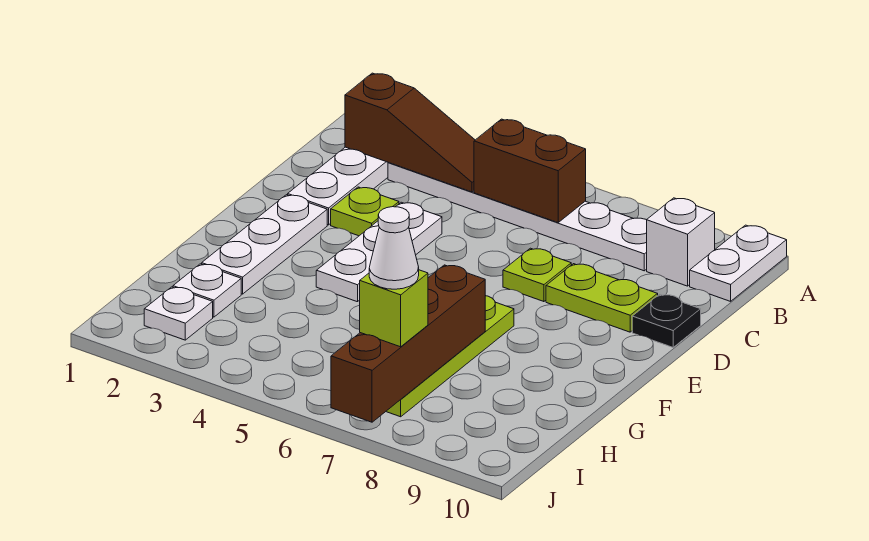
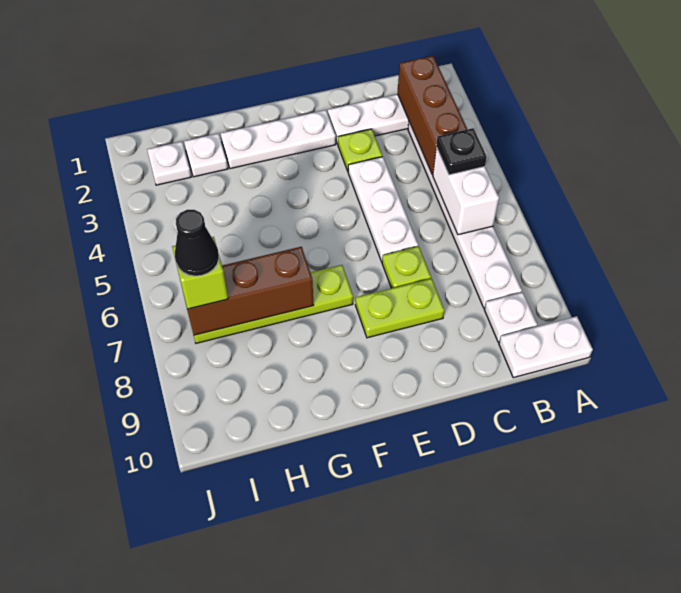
brown 1x3 slope [345,73,475,192] -> brown 1x3 brick [398,56,467,175]
brown 1x2 brick [474,119,586,223] -> white 1x2 brick [433,147,499,235]
white 1x1 brick [647,198,715,286] -> white 1x1 plate [484,292,537,342]
white 1x3 plate [316,202,442,302] -> white 1x3 plate turned to [348,157,418,262]
lime 1x2 plate [546,264,658,332] -> lime 1x2 plate turned to [355,278,444,338]
black 1x1 plate [632,294,701,347] -> black 1x1 plate moved to [436,128,487,175]
brown 1x4 brick [331,265,485,422] -> brown 1x3 brick [185,247,313,335]
white 1x1 cone [369,207,419,289] -> black 1x1 cone [175,210,219,276]

